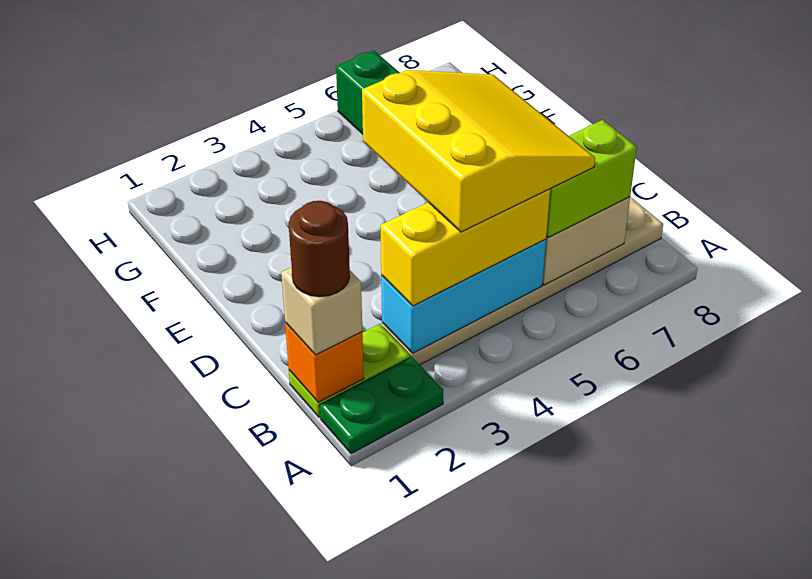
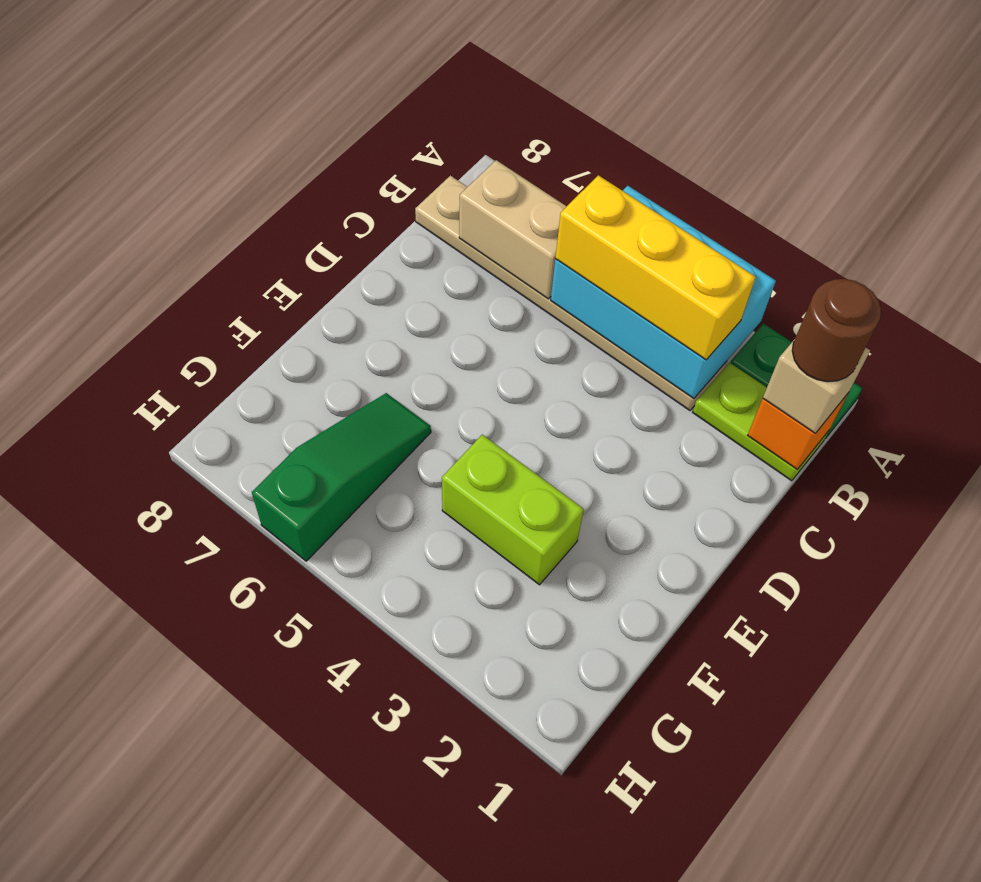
cyan 1x3 brick [381,239,546,353] -> cyan 2x3 brick [551,186,776,399]
yellow 3x3 slope [362,70,595,232] -> none
lime 1x2 brick [546,120,637,237] -> lime 1x2 brick moved to [442,435,584,585]

